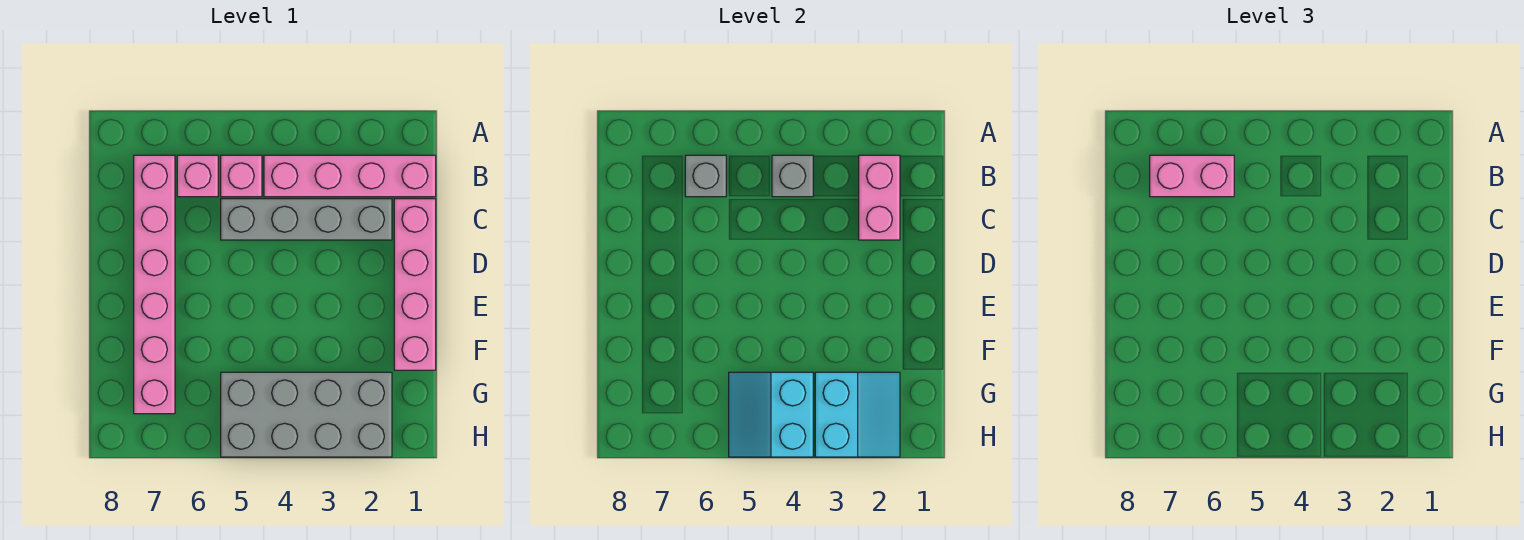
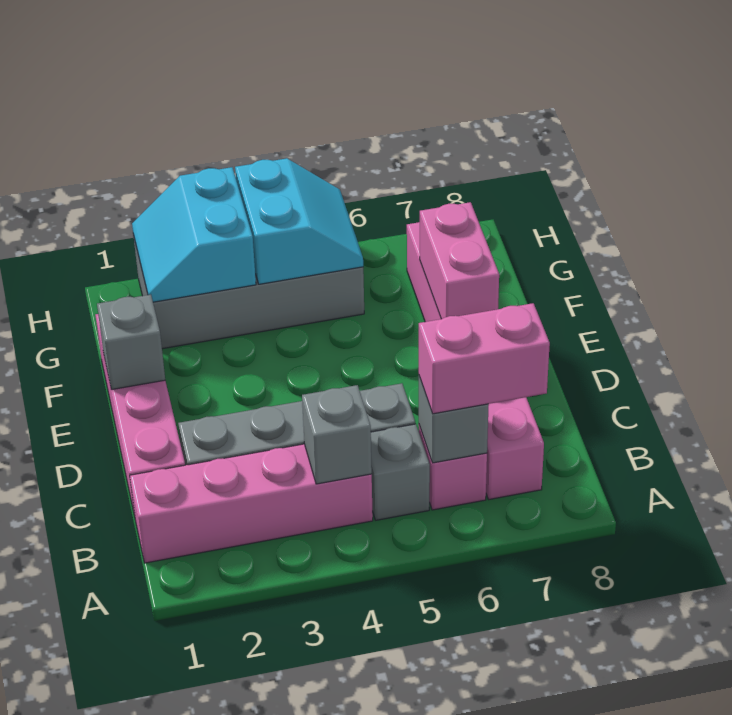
pink 1x2 brick [859,155,900,240] -> pink 1x2 brick moved to [420,202,499,319]
pink 1x1 brick [221,155,262,197] -> grey 1x1 brick [371,424,430,520]
none -> grey 1x1 brick [97,295,165,390]

